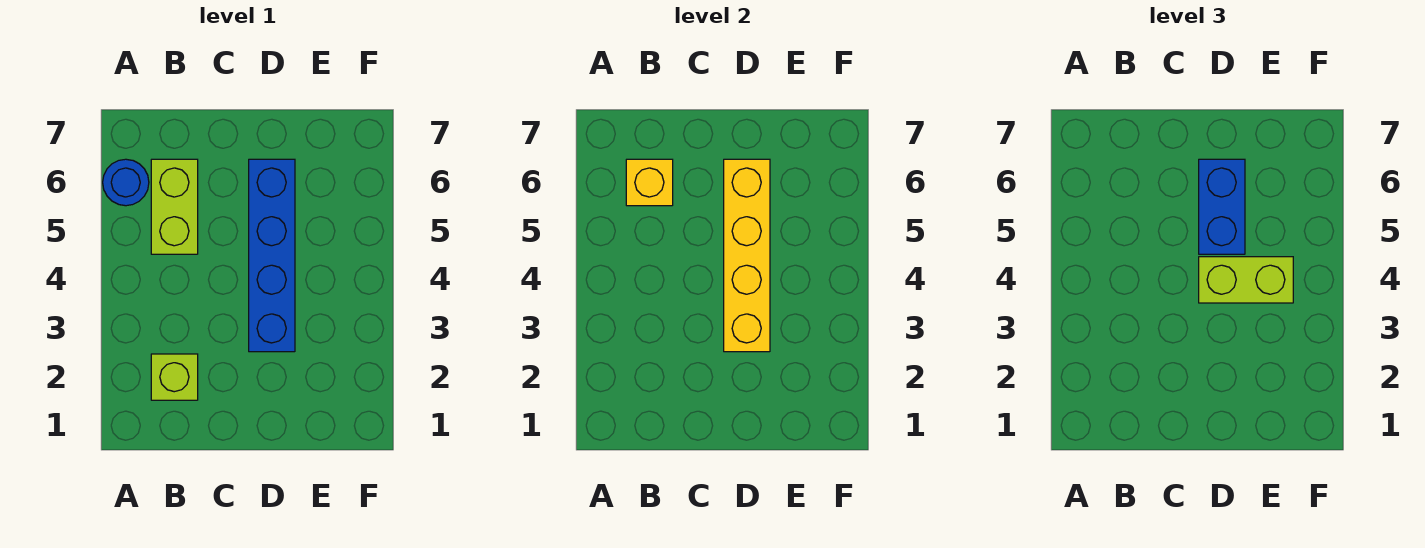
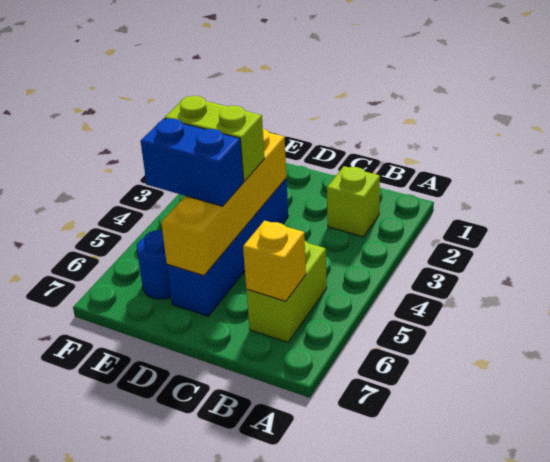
blue 1x1 round brick [103,159,149,206] -> blue 1x1 round brick moved to [137,230,171,299]
blue 1x2 brick [1199,159,1245,254] -> blue 1x2 brick turned to [141,119,244,206]

